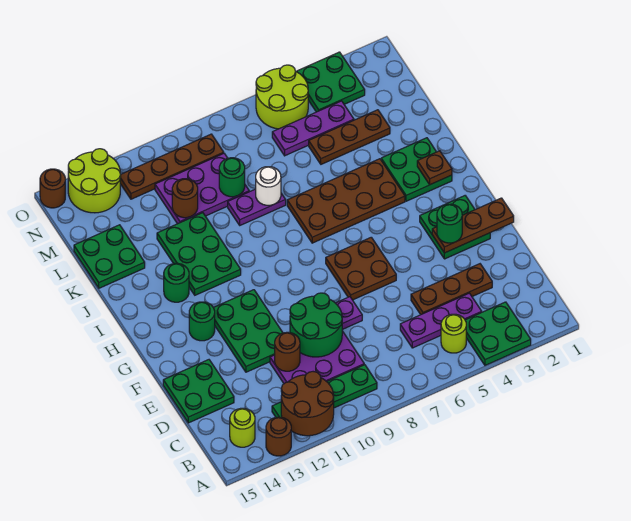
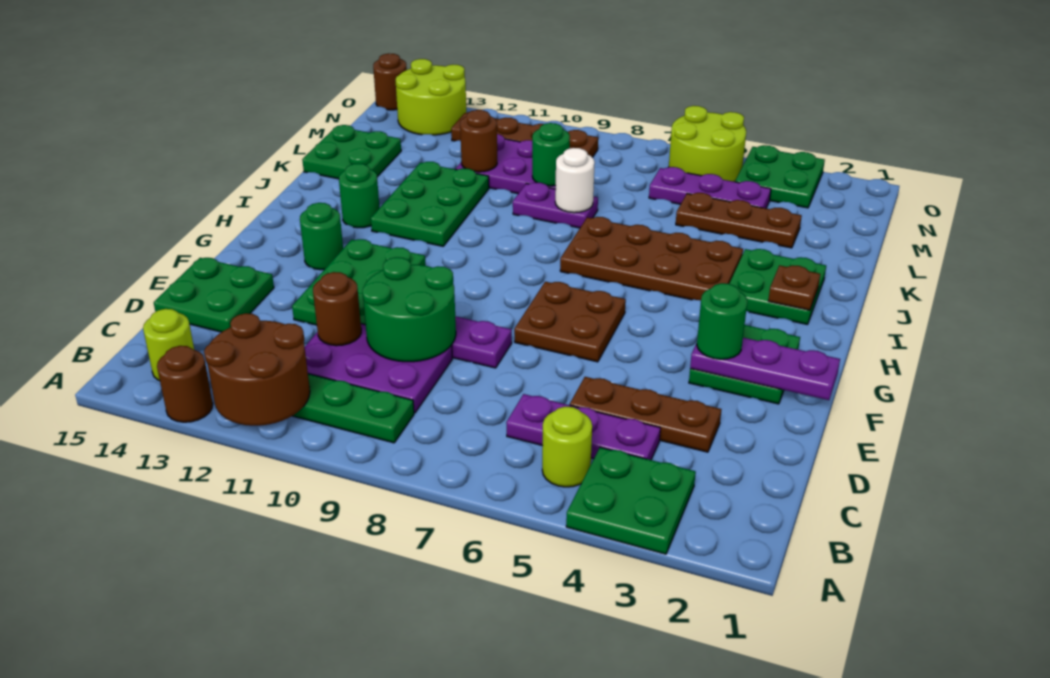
brown 1x3 plate [432,198,514,253] -> purple 1x3 plate [690,338,840,400]

